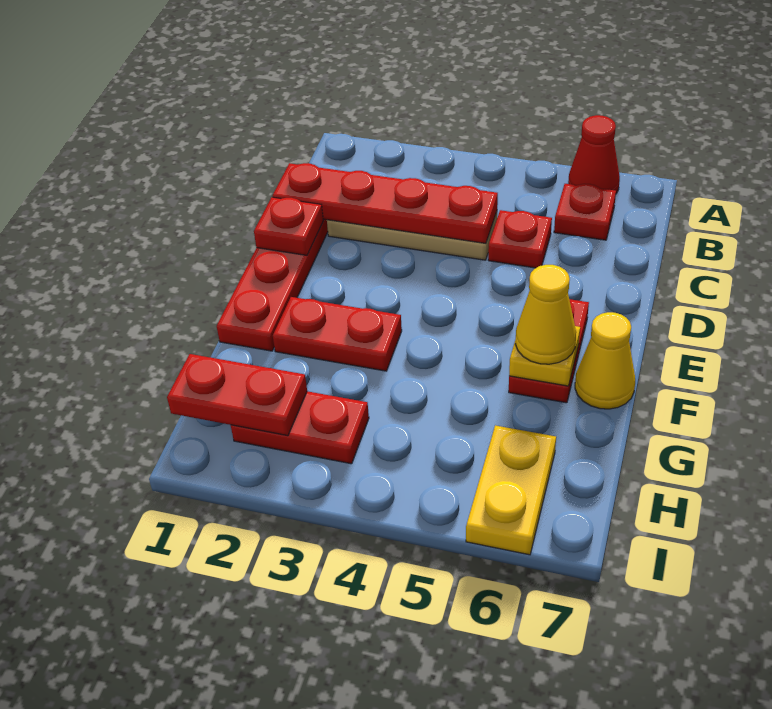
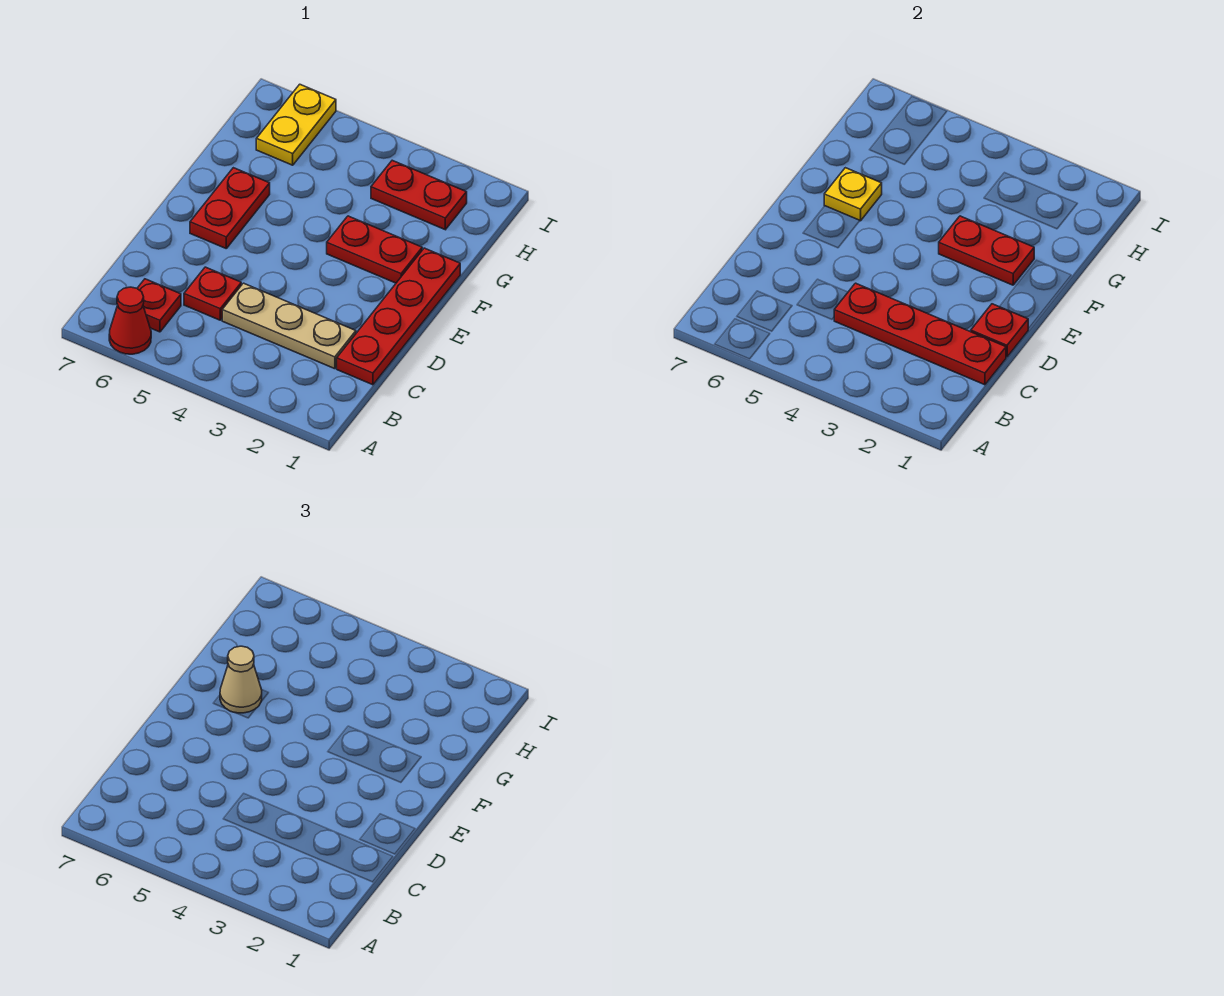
yellow 1x1 cone [516,265,576,364] -> tan 1x1 cone [220,646,262,713]
yellow 1x1 cone [575,312,635,409] -> none
red 1x2 plate [167,354,307,436] -> red 1x2 plate moved to [939,216,1034,285]

